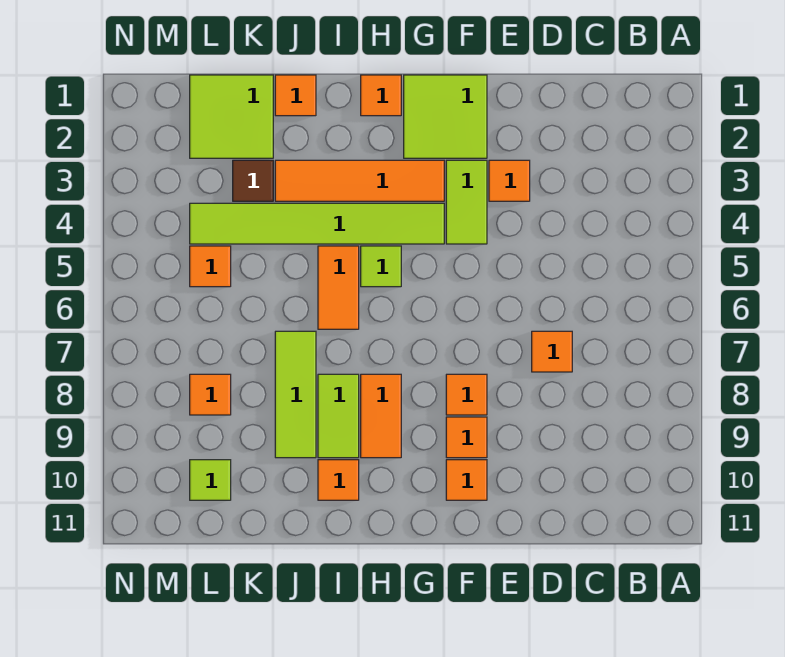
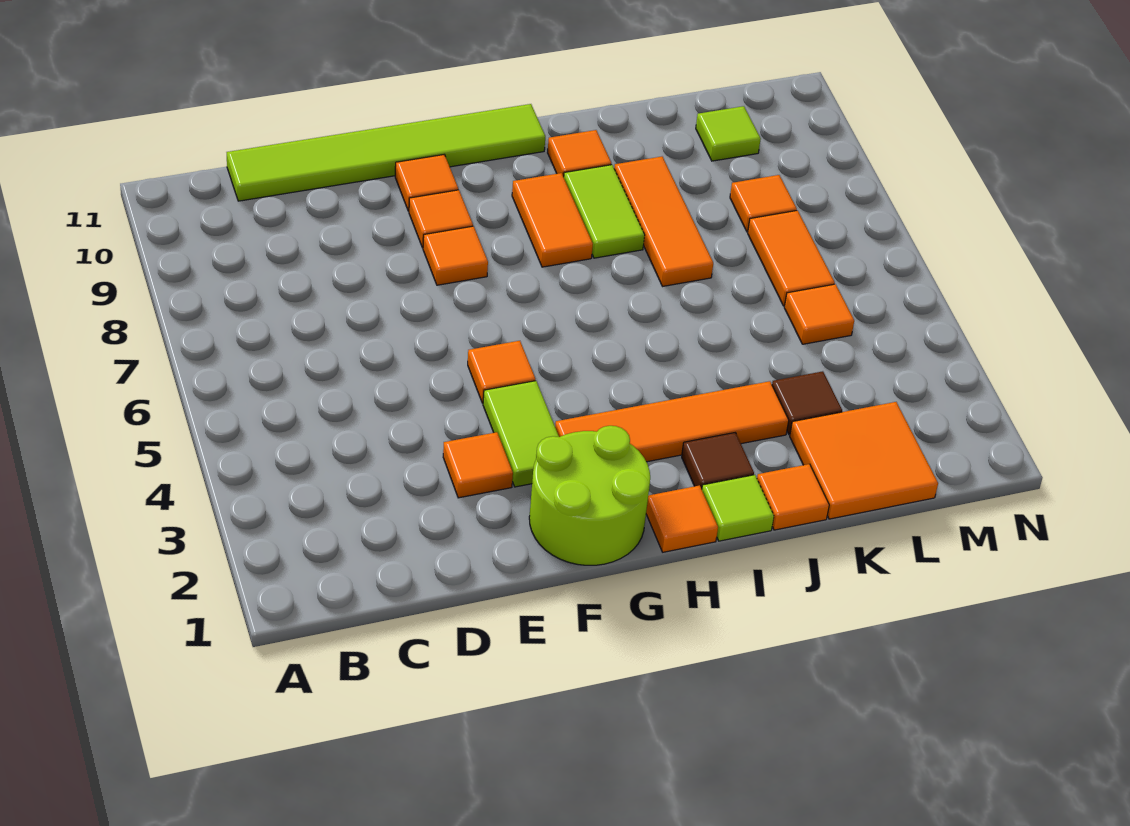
orange 1x1 tile [532,331,572,372] -> orange 1x1 tile moved to [468,341,535,403]
lime 2x2 tile [404,75,487,158] -> lime 2x2 round brick [529,426,650,565]
lime 1x6 tile [190,203,444,244] -> lime 1x6 tile moved to [227,104,545,201]
lime 1x1 tile [361,246,401,287] -> lime 1x1 tile moved to [702,475,774,541]
none -> brown 1x1 tile [682,433,754,489]
orange 1x2 tile [318,246,359,329] -> orange 1x2 tile moved to [748,210,835,306]
lime 1x3 tile [275,331,316,458] -> orange 1x3 tile [614,157,713,286]
lime 2x2 tile [190,75,273,158] -> orange 2x2 tile [790,402,938,519]

